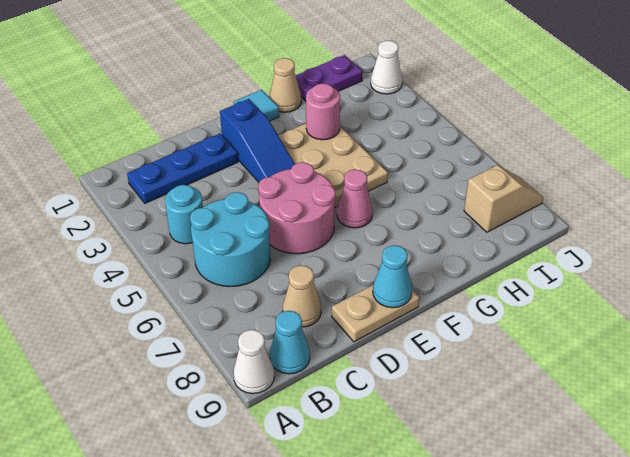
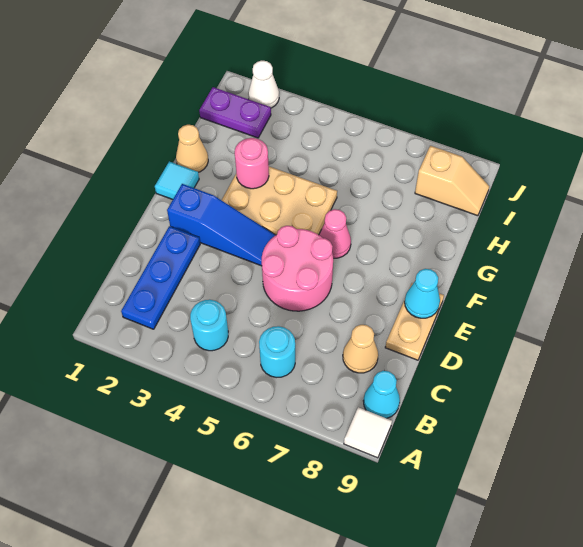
white 1x1 cone [233,330,274,394] -> white 1x1 tile [344,407,392,458]
cyan 2x2 round brick [190,192,270,287] -> cyan 1x1 round brick [259,326,295,378]
purple 1x2 plate [295,55,363,101] -> purple 1x2 plate turned to [199,87,271,138]
tan 1x2 slope [464,165,543,232] -> tan 1x2 slope turned to [415,146,489,216]

